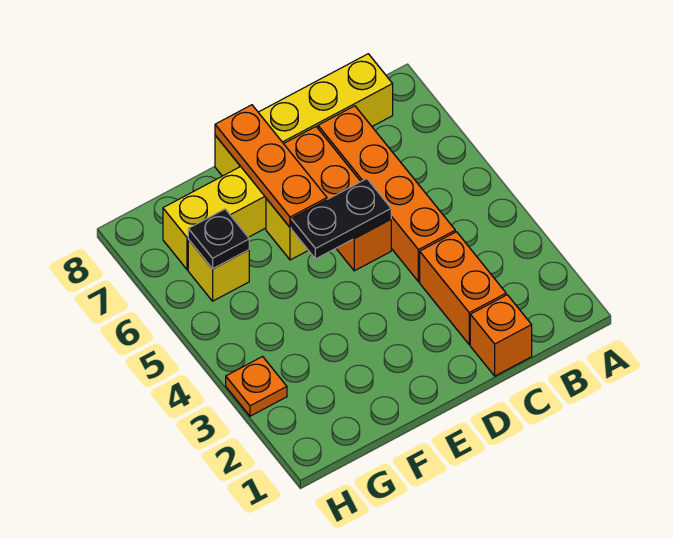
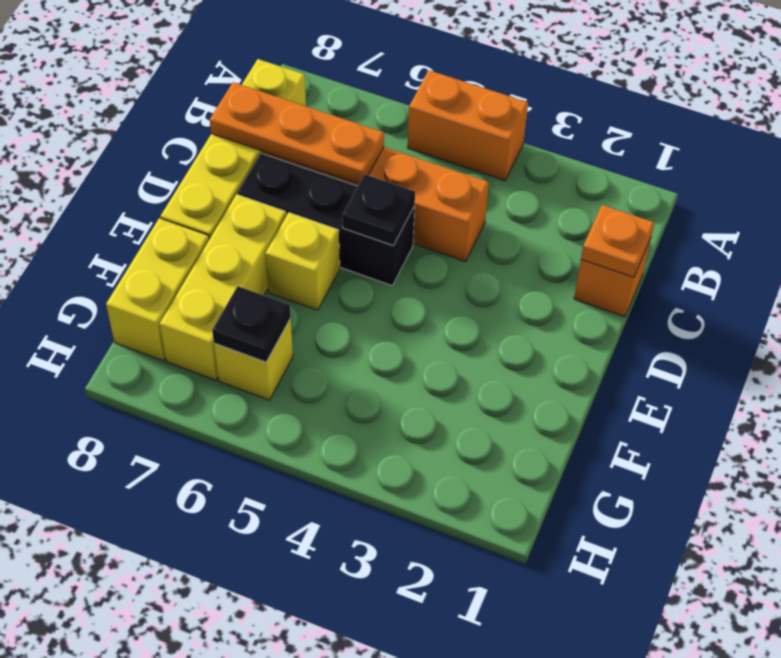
orange 1x2 brick [420,232,506,345] -> orange 1x2 brick moved to [408,70,528,181]
orange 1x3 brick [284,127,391,271] -> black 1x3 brick [238,153,415,286]
black 1x2 plate [291,179,391,259] -> black 1x1 plate [342,174,415,246]
orange 1x3 plate [215,105,327,228] -> orange 1x3 plate moved to [210,82,384,184]
none -> yellow 1x2 brick [106,218,209,361]
orange 1x1 plate [226,357,287,416] -> orange 1x1 plate moved to [581,205,654,277]

